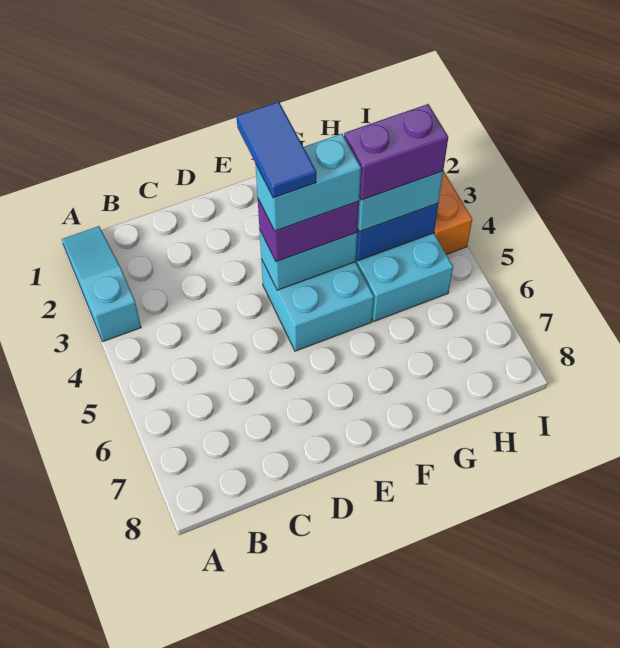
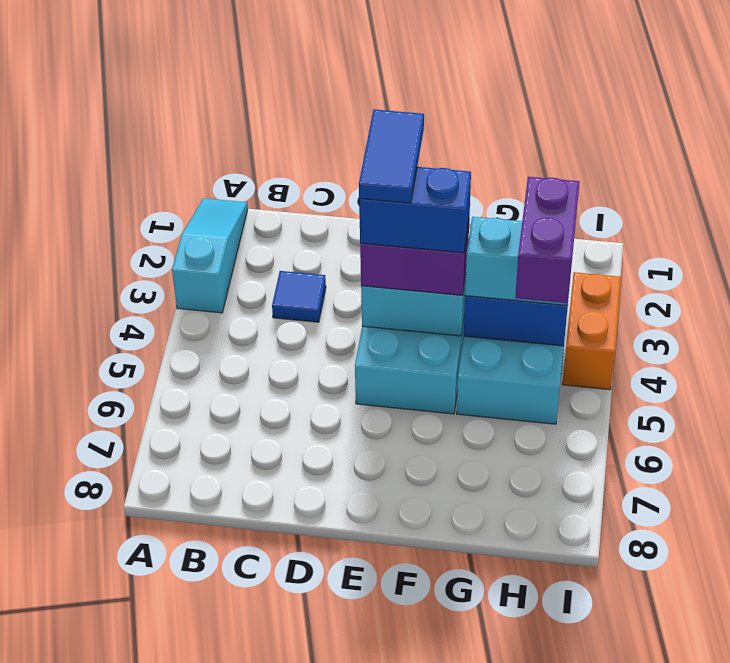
none -> blue 1x1 tile [272,271,326,322]
cyan 1x2 brick [256,134,361,231] -> blue 1x2 brick [359,167,471,253]
purple 1x2 brick [344,104,448,200] -> purple 1x2 brick turned to [515,177,580,303]

